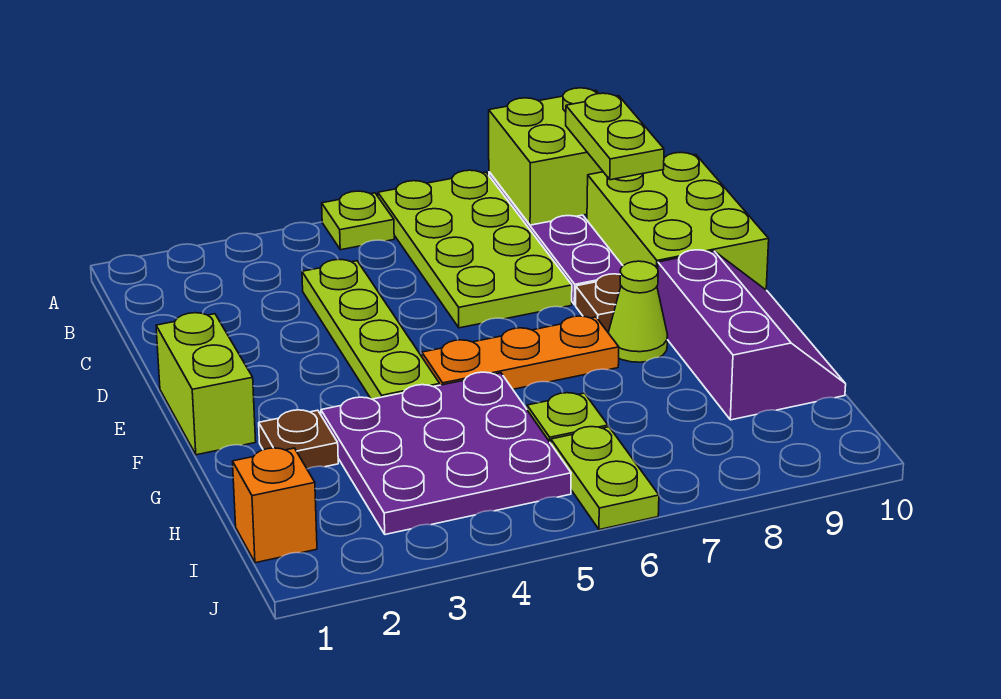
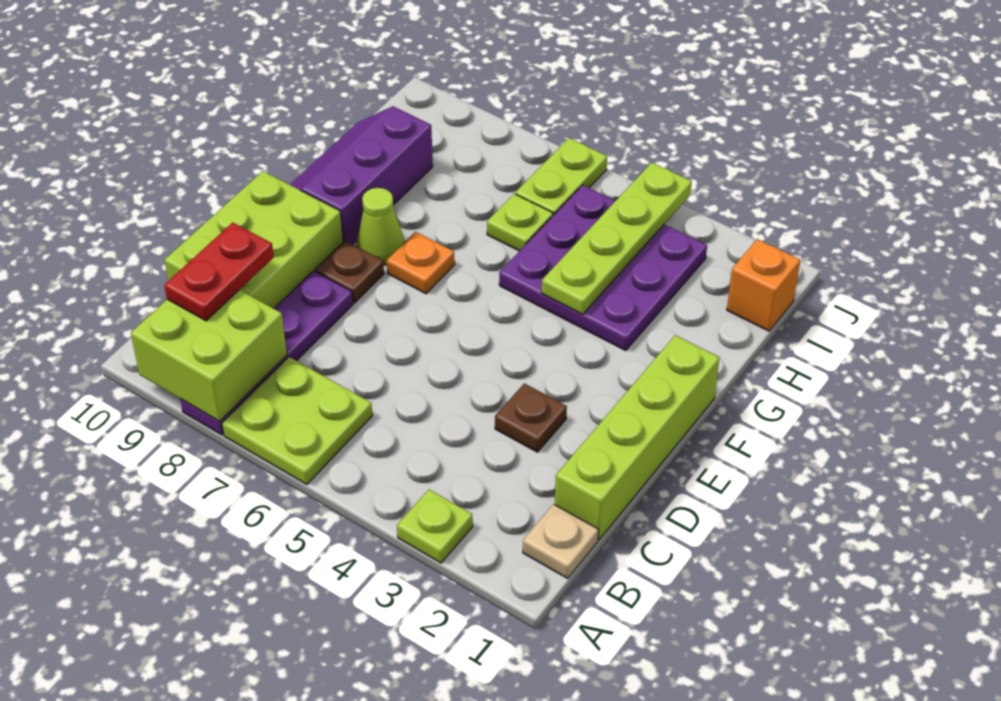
lime 1x1 plate [322,191,394,250] -> lime 1x1 plate moved to [397,490,473,563]
lime 2x4 plate [378,170,572,328] -> lime 2x2 plate [222,357,372,485]
none -> tan 1x1 plate [523,504,598,578]
lime 1x2 plate [566,93,664,180] -> red 1x2 plate [164,223,274,321]
lime 1x4 plate [302,259,440,399] -> lime 1x4 plate moved to [542,163,692,314]
lime 1x2 brick [156,313,256,455] -> lime 1x4 brick [555,335,720,540]
orange 1x3 plate [422,316,619,389] -> orange 1x1 plate [387,232,455,294]
brown 1x1 plate [259,410,338,469] -> brown 1x1 plate moved to [495,383,567,452]

